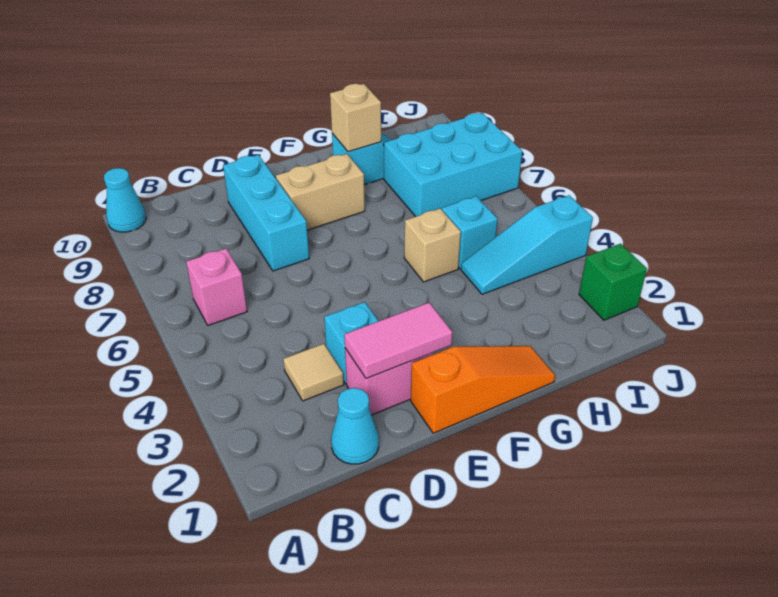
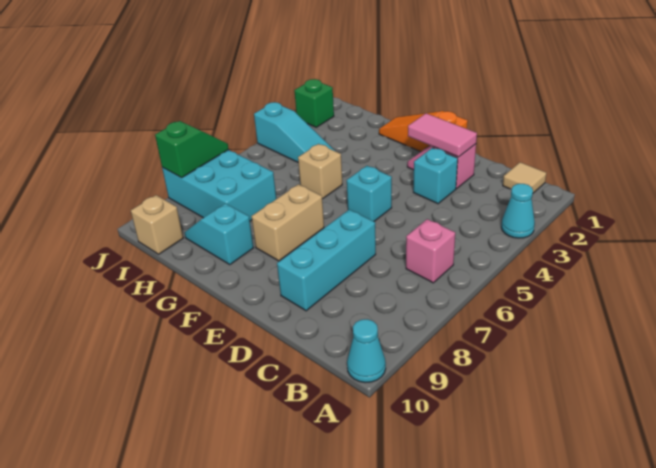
cyan 1x1 cone [331,388,379,464] -> cyan 1x1 cone moved to [501,184,535,238]
tan 1x1 tile [283,344,344,401] -> tan 1x1 tile moved to [503,162,546,193]
tan 1x2 brick [276,154,365,230] -> tan 1x2 brick turned to [251,184,324,261]
tan 1x1 brick [330,84,381,152] -> tan 1x1 brick moved to [131,195,183,254]
cyan 1x1 brick [442,196,498,269] -> cyan 1x1 brick moved to [347,166,392,221]
none -> green 1x2 slope [155,121,229,178]

